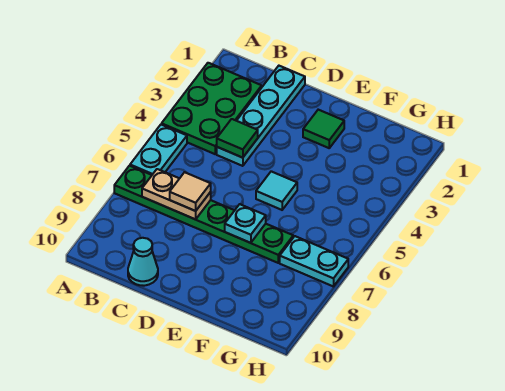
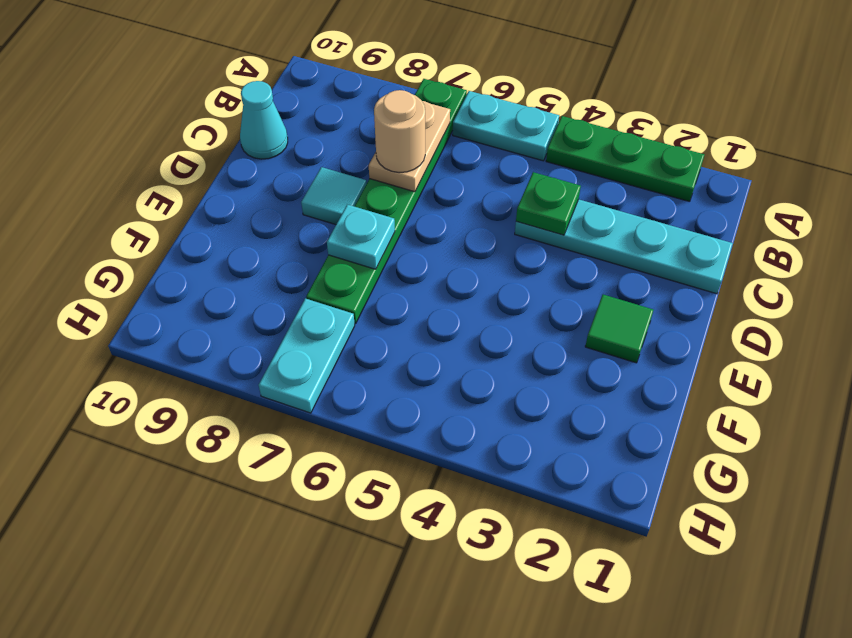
green 2x3 plate [162,63,262,154] -> green 1x3 plate [546,116,704,202]
green 1x1 tile [217,119,258,158] -> green 1x1 plate [516,172,581,235]
tan 1x1 tile [170,172,211,211] -> tan 1x1 round brick [374,90,425,173]
cyan 1x1 tile [256,171,297,210] -> cyan 1x1 tile moved to [301,167,366,225]

